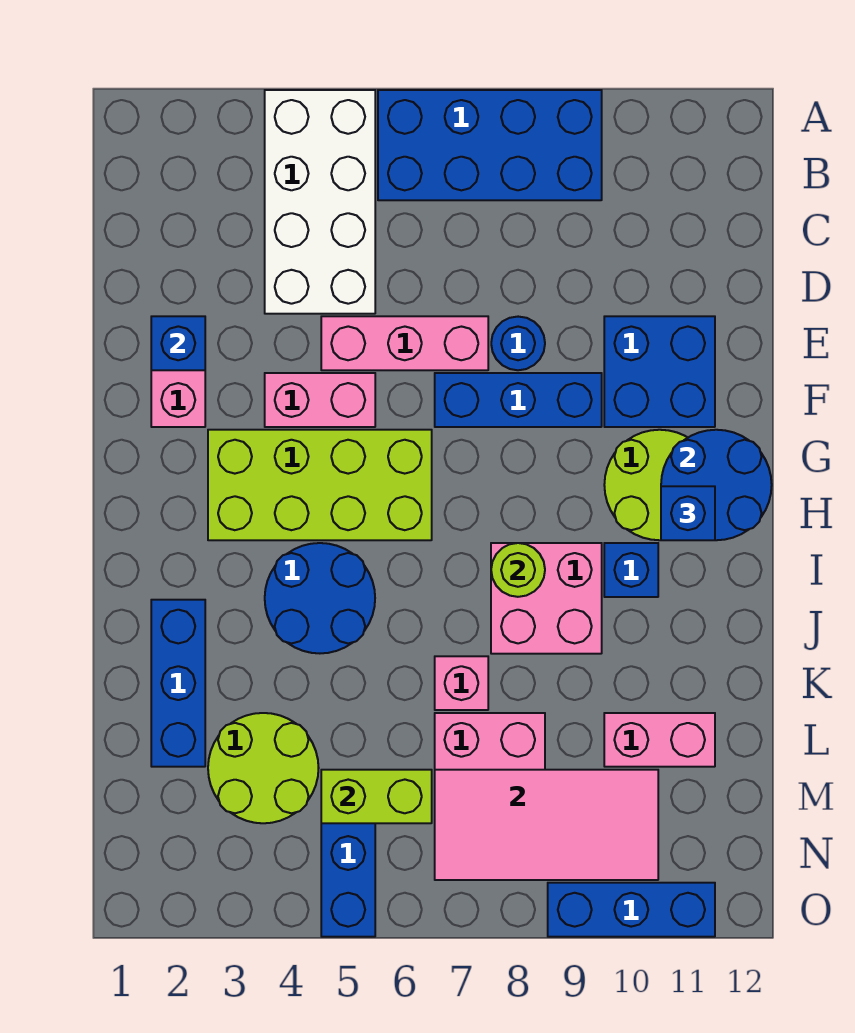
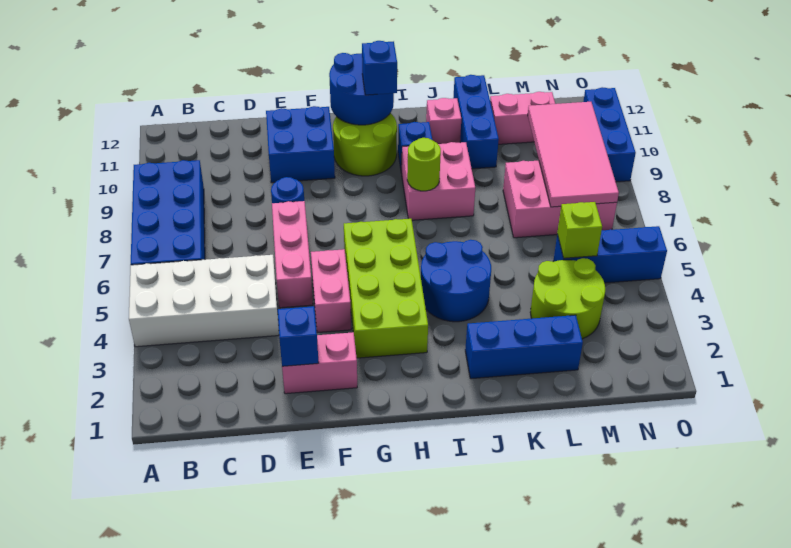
blue 1x3 brick [435,373,602,427] -> blue 1x3 brick moved to [453,75,499,169]
pink 1x1 brick [435,656,488,710] -> pink 1x1 brick moved to [426,98,461,144]
pink 1x2 brick [604,713,715,767] -> pink 1x2 brick turned to [490,92,555,144]
lime 1x2 brick [321,770,432,823] -> lime 1x1 brick [557,202,602,258]

